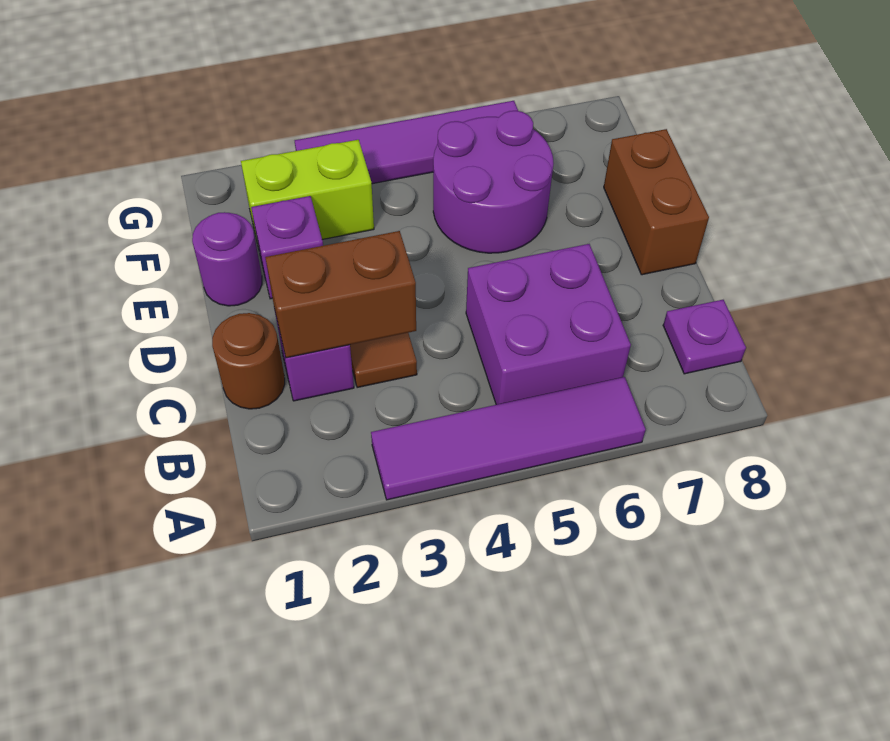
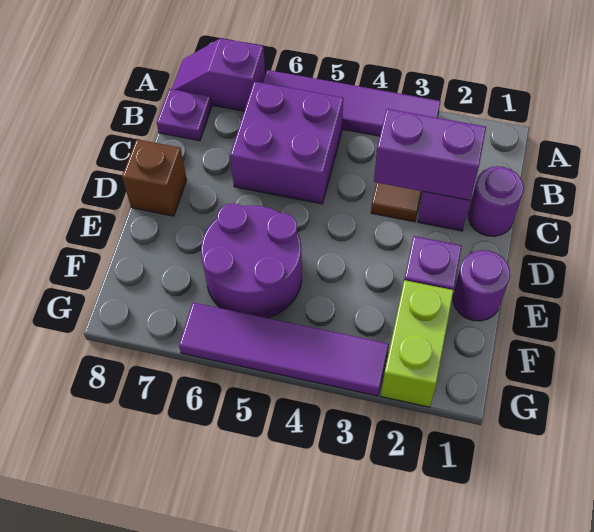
none -> purple 1x2 slope [172,38,265,111]
brown 1x1 round brick [212,313,285,409] -> purple 1x1 round brick [468,166,524,236]
brown 1x2 brick [265,231,416,358] -> purple 1x2 brick [374,109,486,200]
brown 1x2 brick [604,129,709,275] -> brown 1x1 brick [122,139,187,216]
lime 1x2 brick [241,140,374,243] -> lime 1x2 brick turned to [381,280,454,407]

